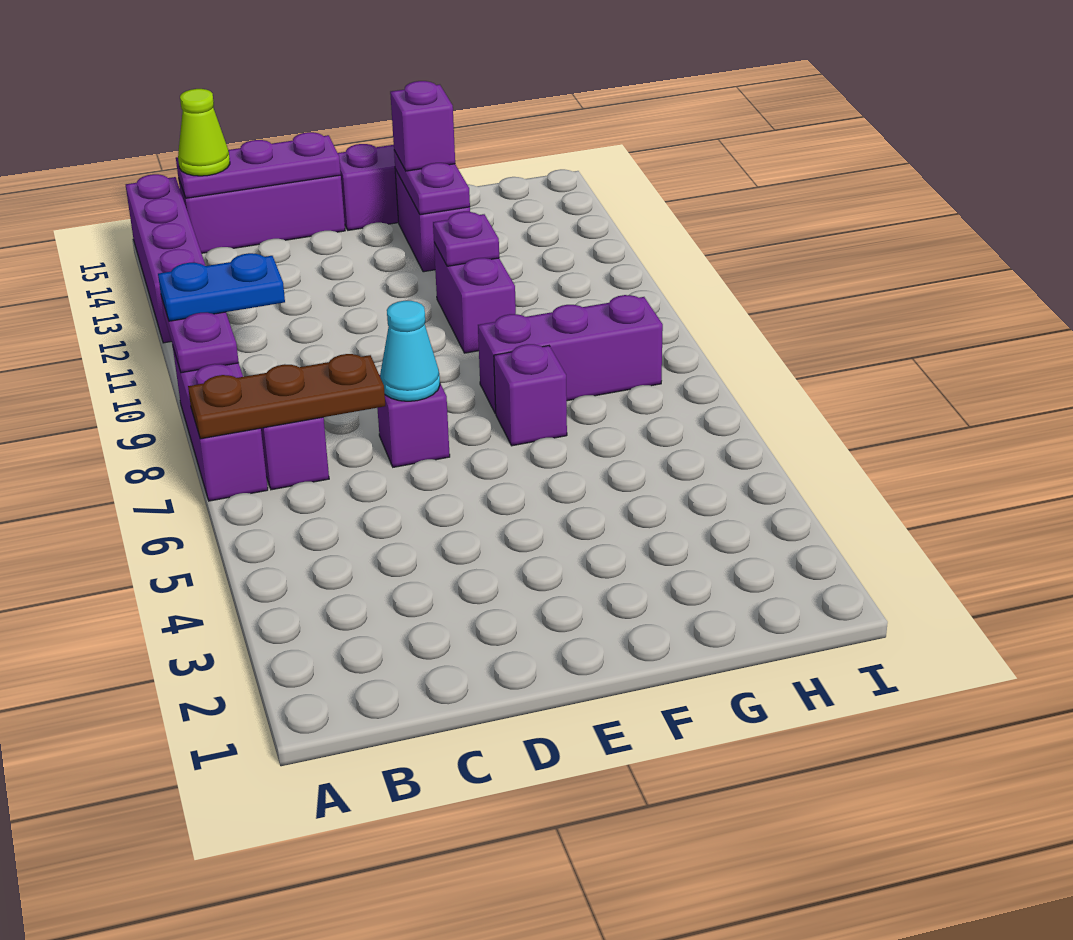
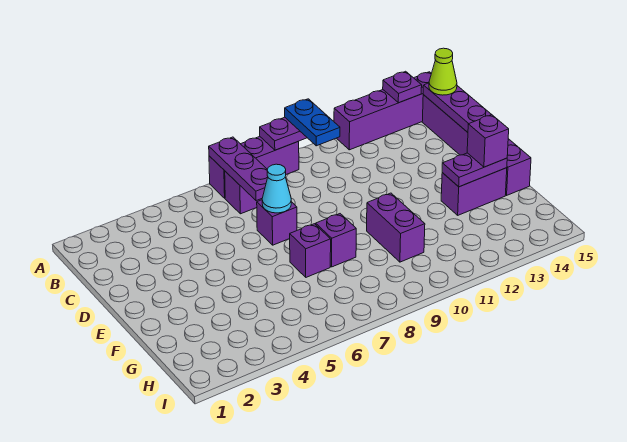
brown 1x3 plate [188,354,385,439] -> purple 1x3 plate [209,137,268,201]
purple 1x3 brick [478,295,663,414] -> purple 1x1 brick [316,214,356,267]
purple 1x2 brick [434,243,516,353] -> purple 1x2 brick turned to [367,193,425,262]
purple 1x1 plate [433,212,499,266] -> purple 1x1 plate moved to [383,71,422,103]

